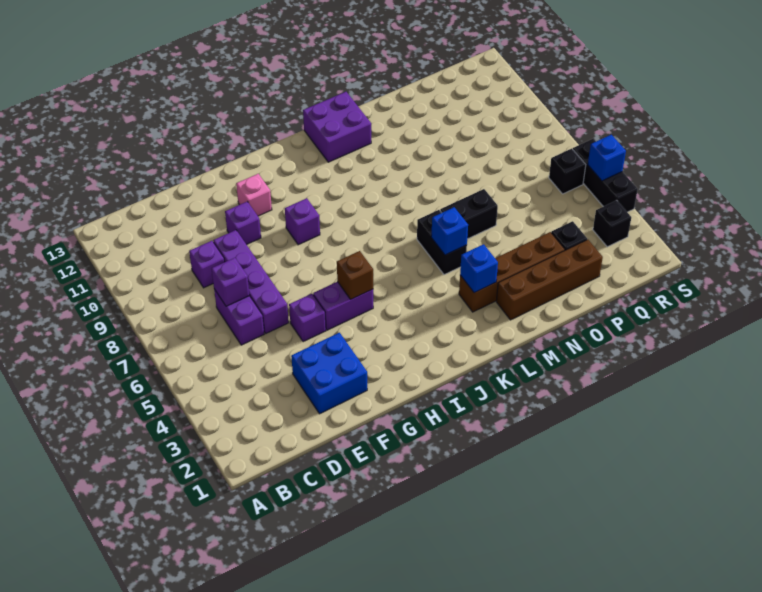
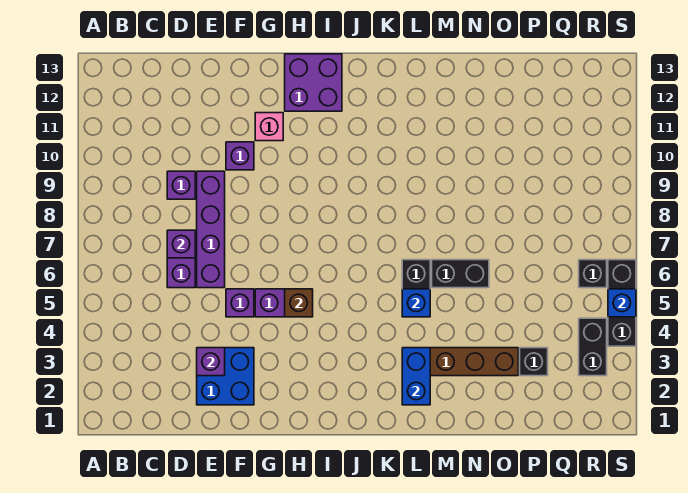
purple 1x1 brick [285,198,320,245] -> purple 1x1 brick moved to [197,348,225,376]
purple 2x2 brick [303,92,371,162] -> purple 2x2 brick moved to [285,54,342,111]
blue 1x1 brick [460,244,498,293] -> blue 1x2 brick [402,348,430,405]
brown 1x4 brick [496,240,603,320] -> none
black 1x1 brick [593,200,631,247] -> black 1x2 brick [579,318,607,376]

